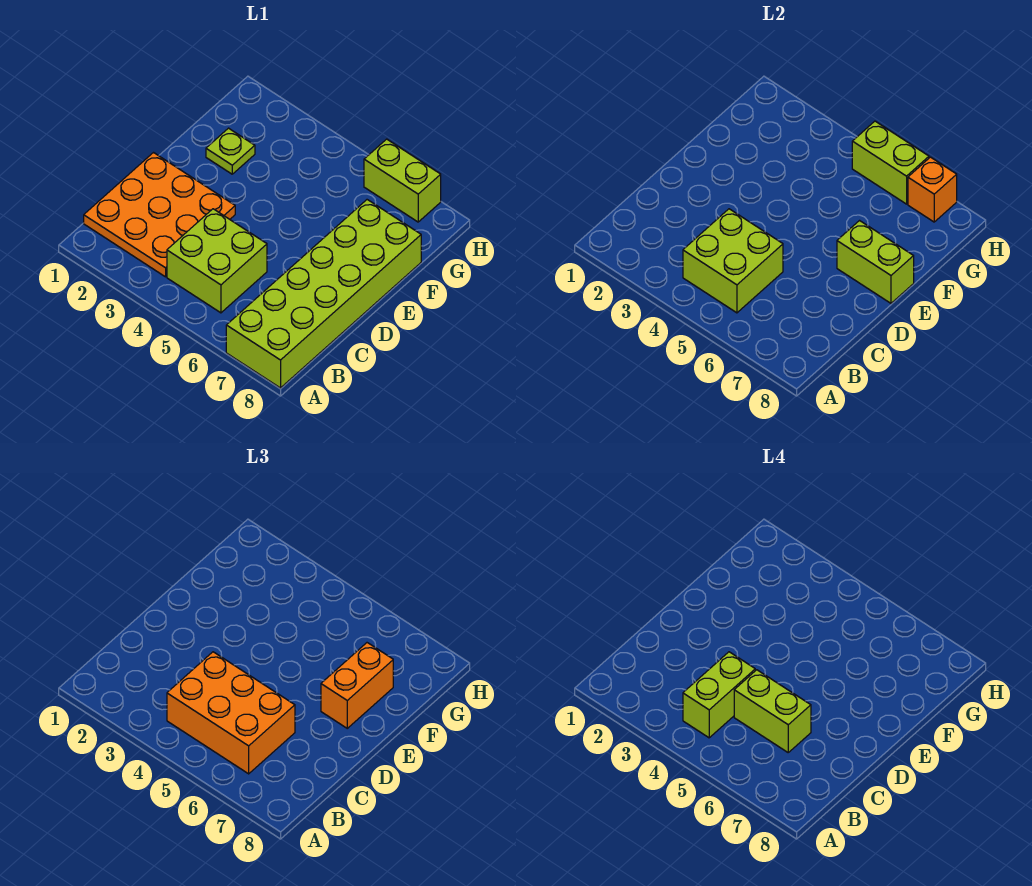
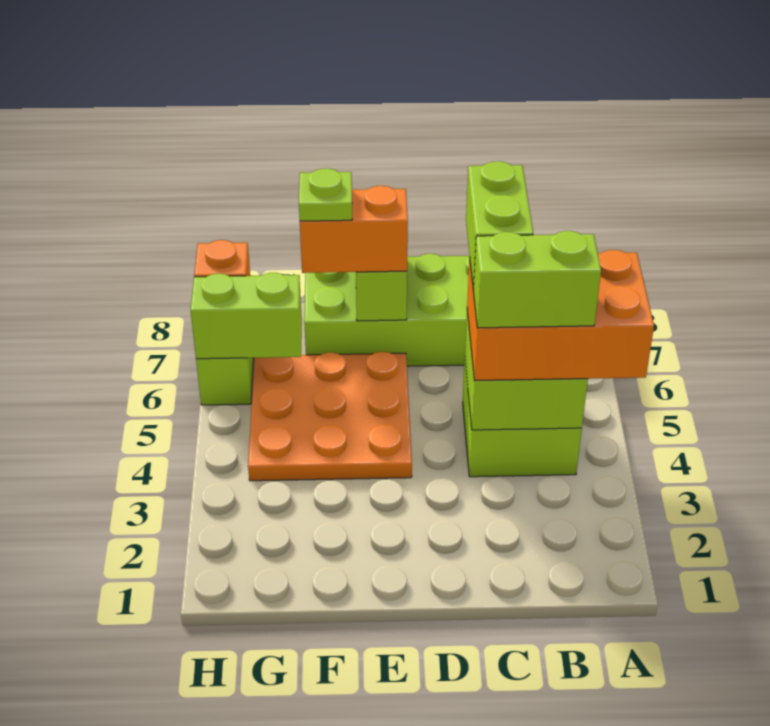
orange 3x3 plate [84,153,235,277] -> orange 3x3 plate moved to [248,352,412,481]
orange 2x3 brick [167,652,295,774] -> orange 2x3 brick turned to [467,250,654,381]
lime 1x1 plate [206,128,255,174] -> lime 1x1 plate moved to [299,168,352,221]
lime 1x2 brick [852,121,929,204] -> lime 1x2 brick turned to [191,273,302,359]

